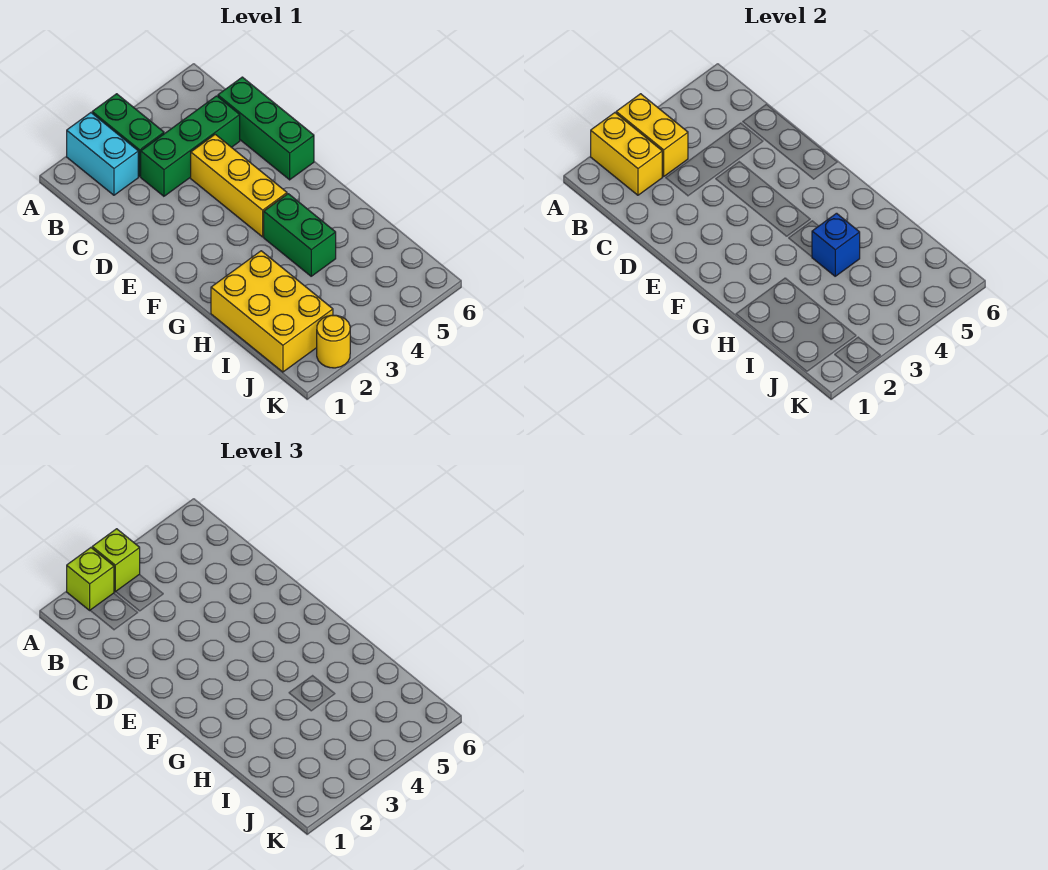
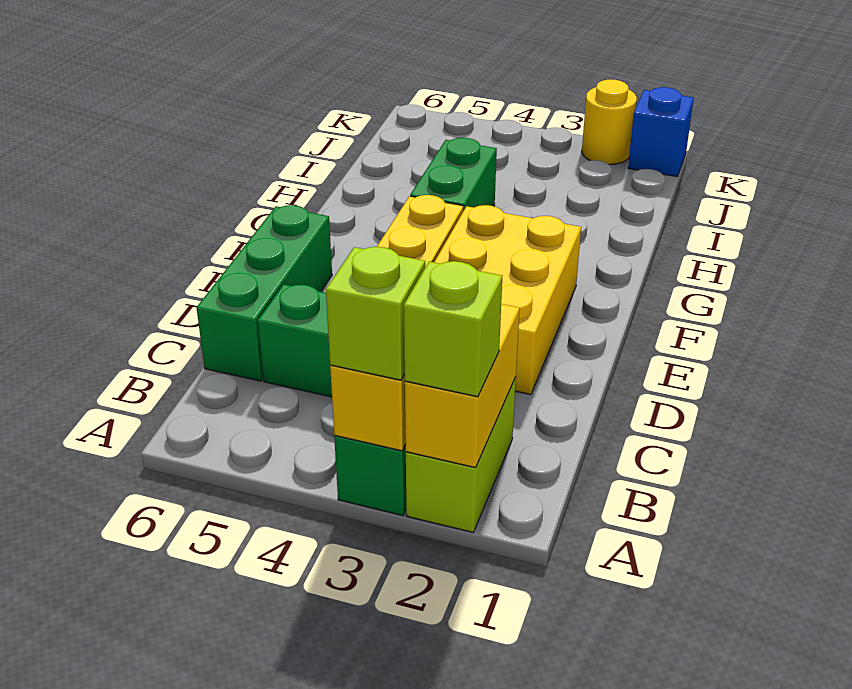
cyan 1x2 brick [67,113,138,195] -> lime 1x2 brick [406,377,516,532]
yellow 2x3 brick [211,251,333,372] -> yellow 2x3 brick moved to [435,205,581,395]
blue 1x1 brick [812,213,860,276] -> blue 1x1 brick moved to [628,87,694,177]

